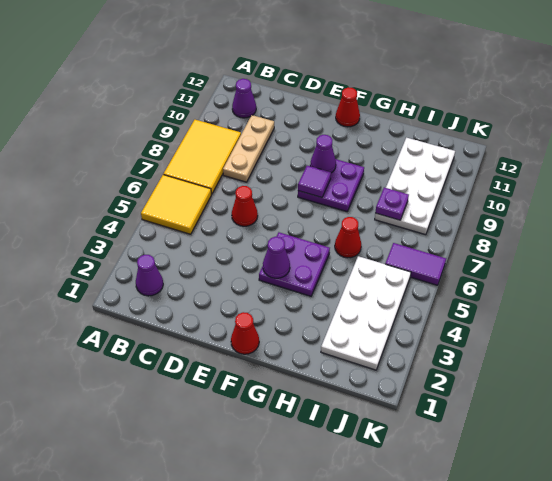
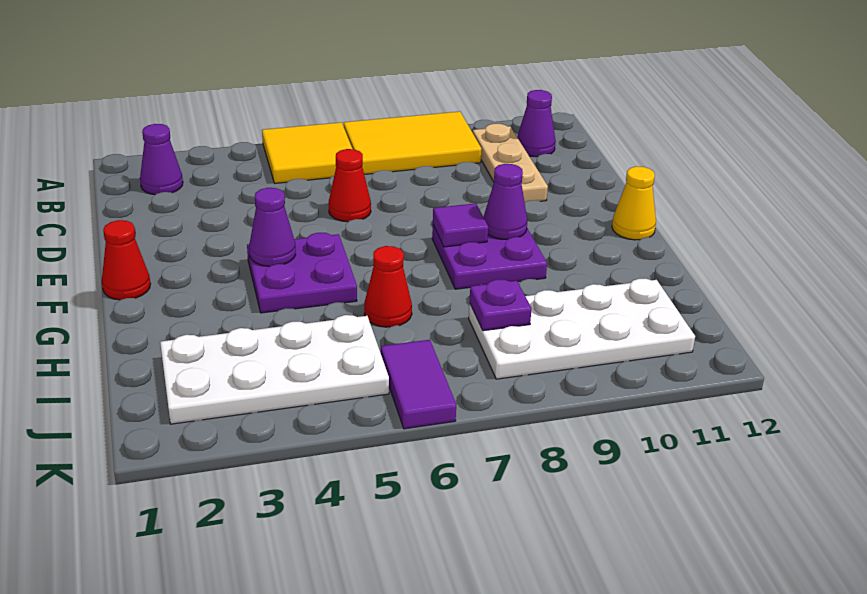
tan 1x3 plate [223,115,274,182] -> tan 1x3 plate turned to [473,124,548,202]
red 1x1 cone [336,87,360,127] -> yellow 1x1 cone [612,166,656,240]

